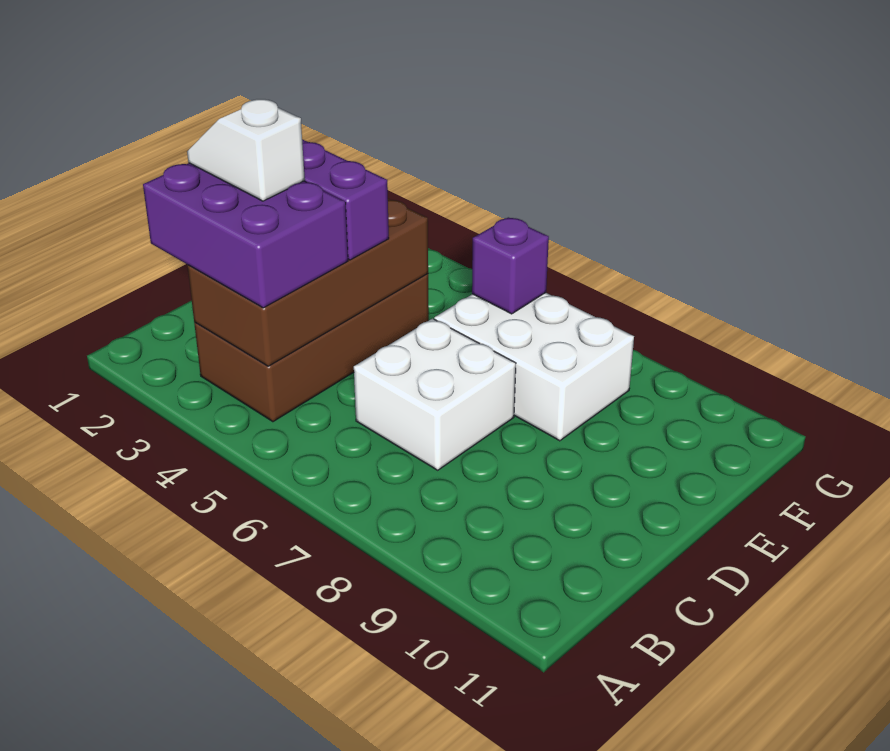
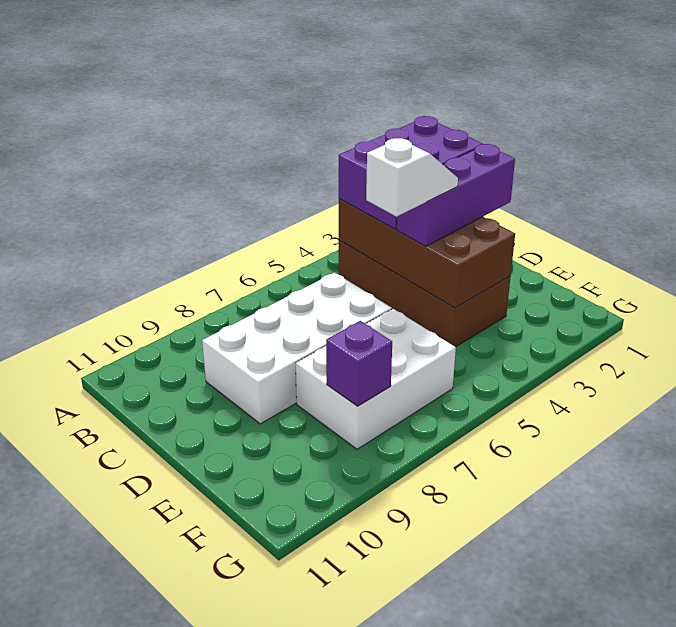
white 1x2 slope [187,99,305,201] -> white 1x2 slope moved to [366,138,458,217]
white 2x2 brick [354,319,516,470] -> white 2x4 brick [202,273,392,424]
purple 1x1 brick [472,217,549,314] -> purple 1x1 brick moved to [326,321,392,406]

